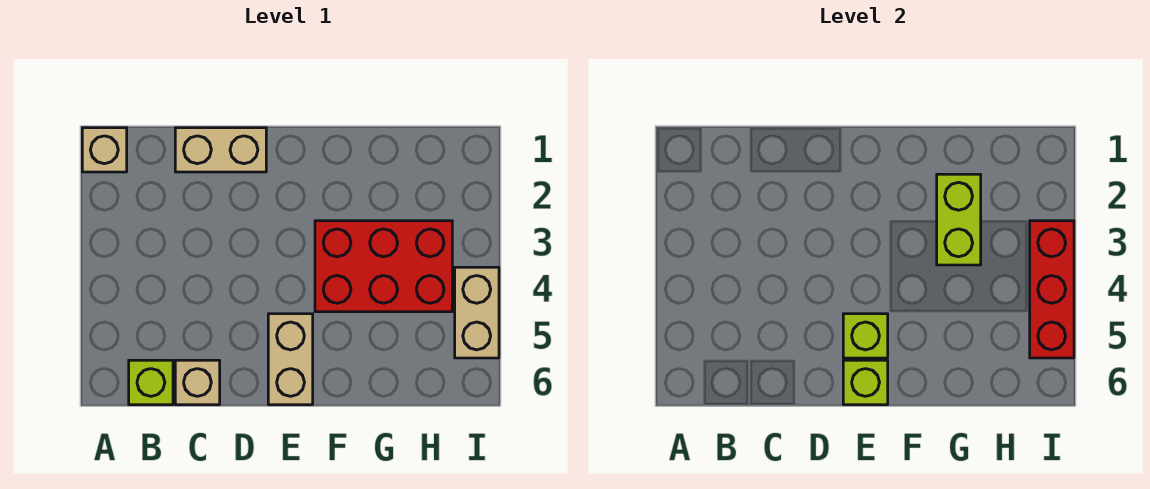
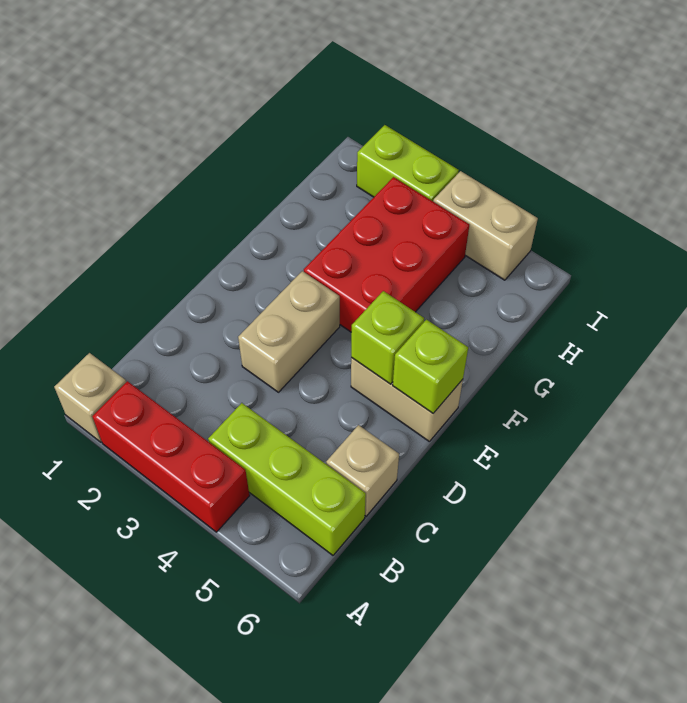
lime 1x1 brick [129,360,173,405] -> lime 1x3 brick [208,403,366,555]
tan 1x2 brick [175,128,266,172] -> tan 1x2 brick moved to [238,271,340,392]
lime 1x2 brick [937,174,981,265] -> lime 1x2 brick moved to [357,125,459,201]
red 1x3 brick [1030,221,1074,358] -> red 1x3 brick moved to [92,381,250,532]

